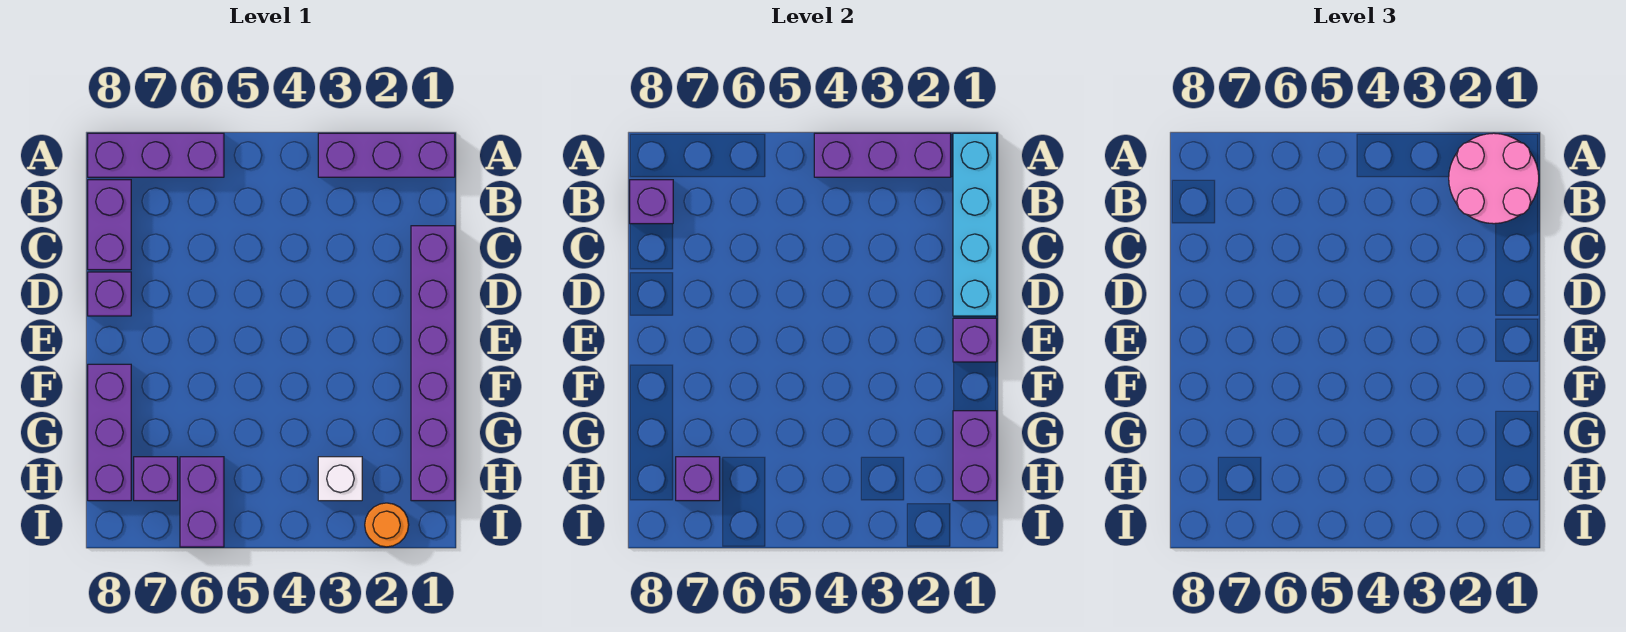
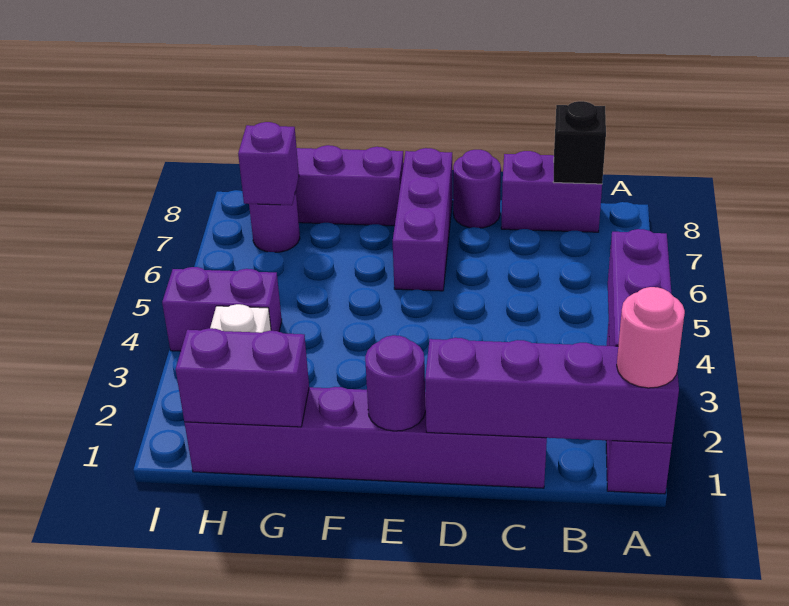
cyan 1x4 brick [953,133,997,316] -> purple 1x4 brick [425,338,679,443]
pink 2x2 round brick [1449,133,1539,224] -> pink 1x1 round brick [617,287,685,388]
purple 1x3 brick [88,133,224,177] -> purple 1x3 brick moved to [393,148,452,291]
purple 1x1 brick [630,180,673,224] -> black 1x1 brick [554,101,606,184]
purple 1x1 brick [88,272,131,316] -> purple 1x1 round brick [453,150,501,228]
purple 1x1 brick [953,318,997,362] -> purple 1x1 round brick [365,335,425,431]
purple 1x2 brick [180,457,224,547] -> purple 1x2 brick moved to [162,267,282,351]
purple 1x1 brick [134,457,178,501] -> purple 1x1 round brick [249,191,300,252]
orange 1x1 round brick [365,503,409,547] -> none

